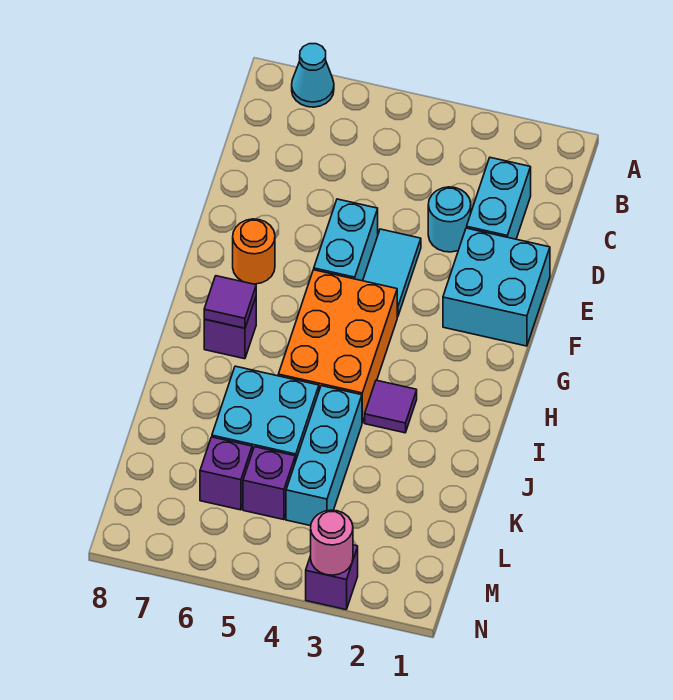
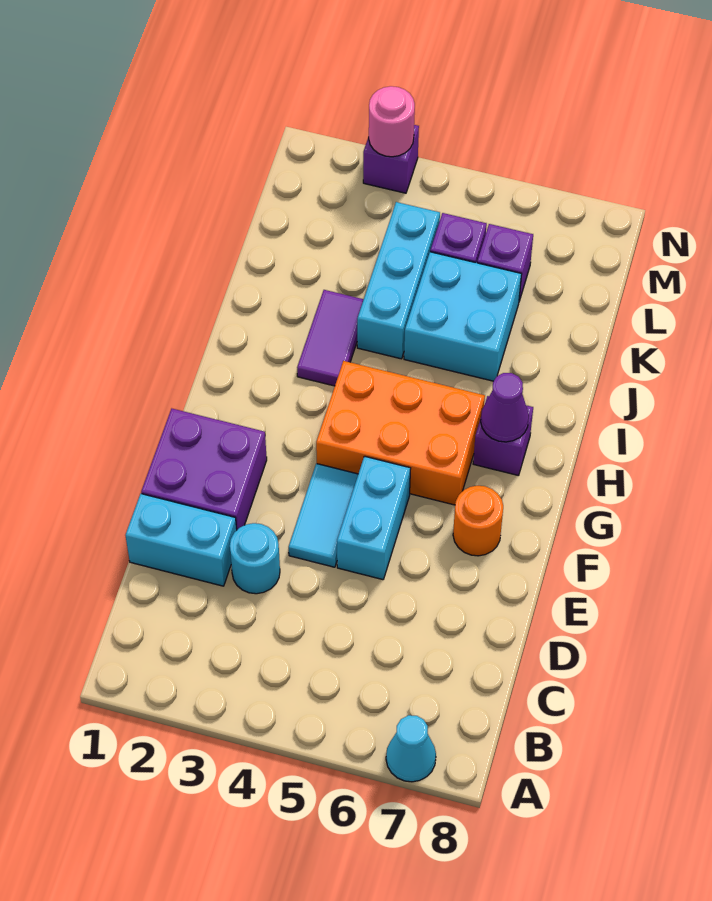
cyan 1x2 brick [467,158,531,239] -> cyan 1x2 brick turned to [125,494,237,586]
cyan 2x2 brick [443,228,550,346] -> purple 2x2 brick [141,409,267,530]
orange 2x3 brick [278,270,397,423] -> orange 2x3 brick turned to [316,361,485,505]
purple 1x1 tile [204,276,256,328] -> purple 1x1 cone [481,373,529,442]
purple 1x1 tile [365,380,417,433] -> purple 1x2 tile [297,290,364,386]

